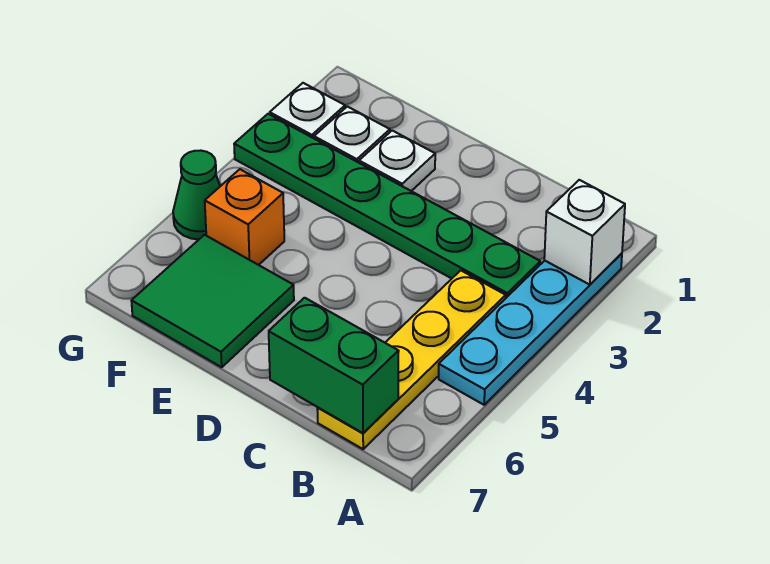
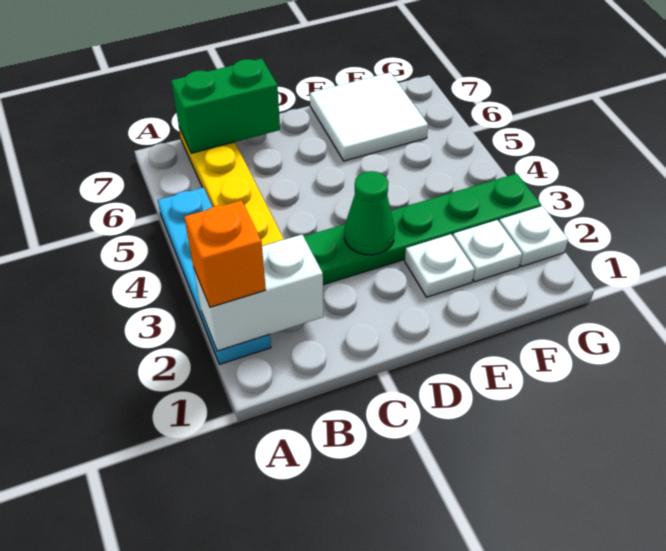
white 1x1 brick [544,180,625,285] -> white 1x2 brick [194,235,323,351]
green 2x2 tile [131,235,294,367] -> white 2x2 tile [310,72,428,161]
orange 1x1 brick [205,169,284,265] -> orange 1x1 brick moved to [184,200,266,307]
green 1x1 cone [173,150,220,239] -> green 1x1 cone moved to [344,171,395,255]

